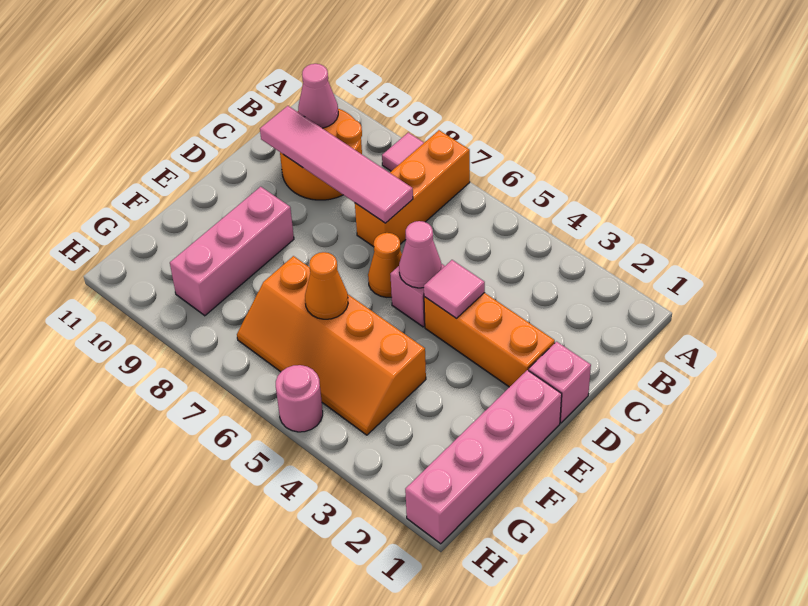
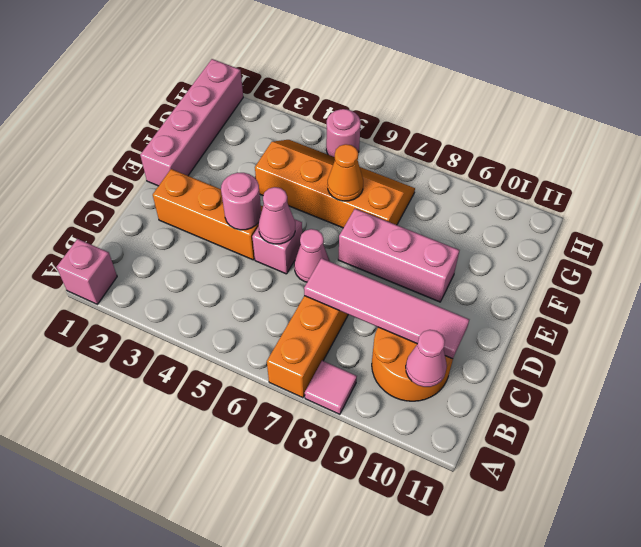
pink 1x1 brick [529,342,591,423] -> pink 1x1 brick moved to [57,239,117,304]
pink 1x1 tile [424,260,485,318] -> pink 1x1 round brick [221,173,261,230]
orange 1x1 cone [368,233,402,297] -> pink 1x1 cone [294,229,330,282]
pink 1x3 brick [170,187,294,316] -> pink 1x3 brick turned to [338,209,459,302]

